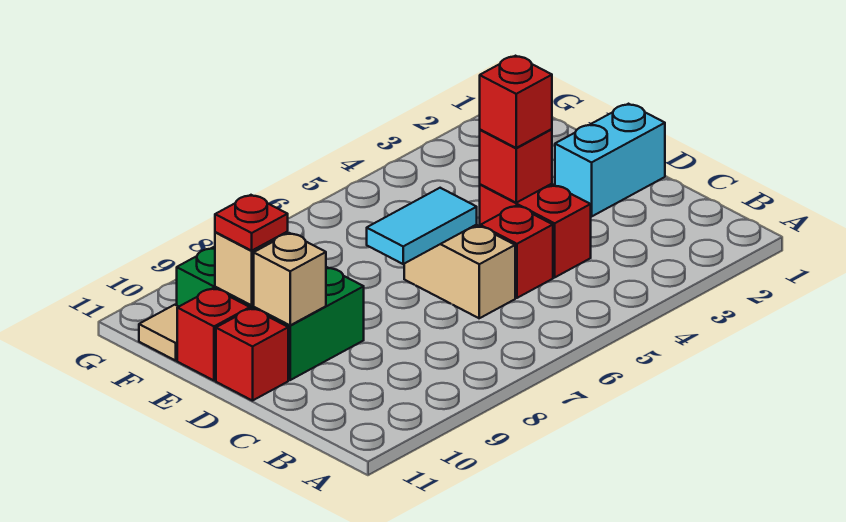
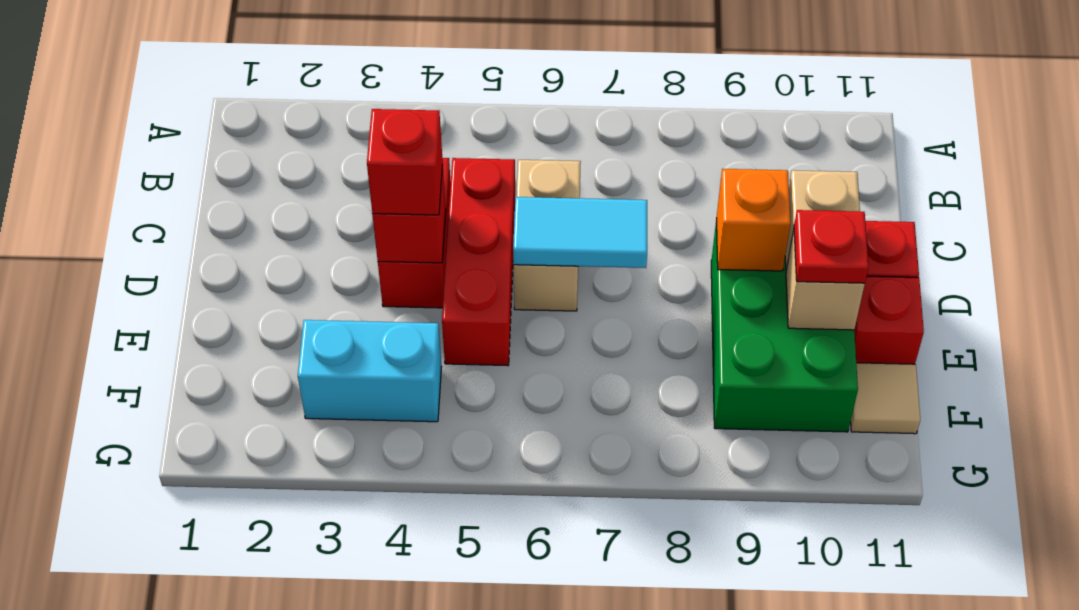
red 1x1 brick [480,206,553,298] -> red 1x3 brick [442,158,515,366]
cyan 1x2 brick [555,104,665,217] -> cyan 1x2 brick moved to [298,320,442,422]
none -> orange 1x1 brick [717,169,790,271]

